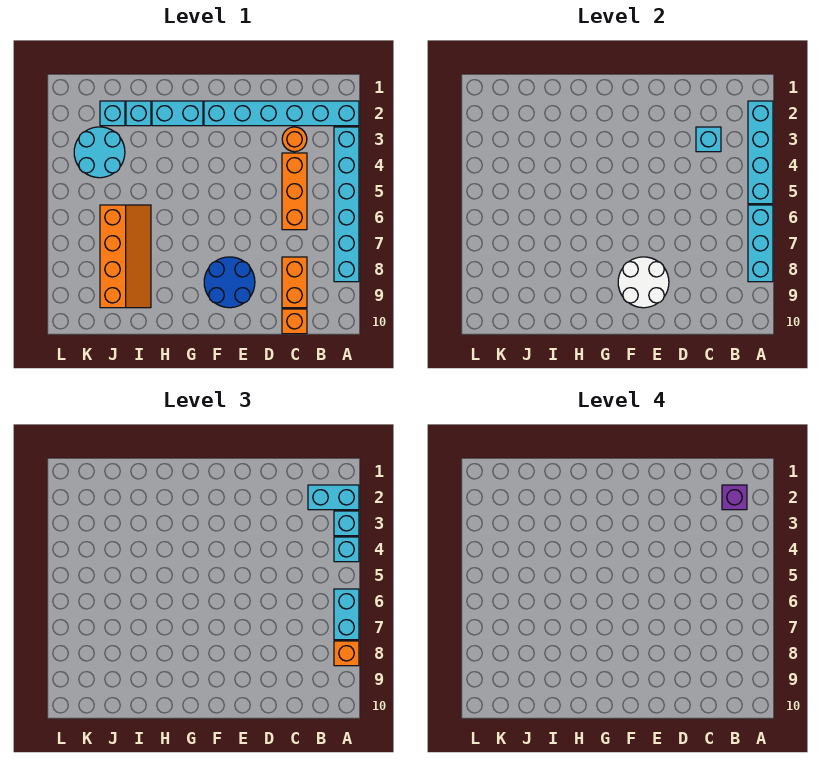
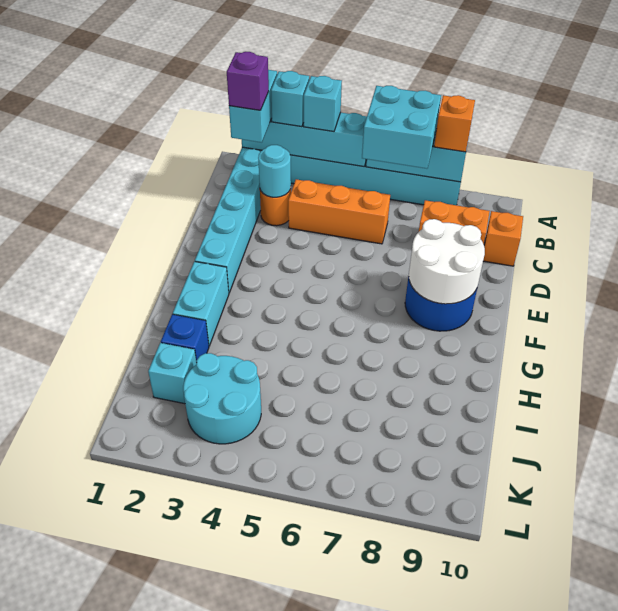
cyan 1x2 brick [334,589,359,640] -> cyan 2x2 brick [362,86,441,169]
cyan 1x1 brick [696,127,721,152] -> cyan 1x1 round brick [258,145,291,197]
cyan 1x1 brick [126,101,151,126] -> blue 1x1 brick [161,314,209,362]
orange 2x4 slope [100,205,151,308] -> none

